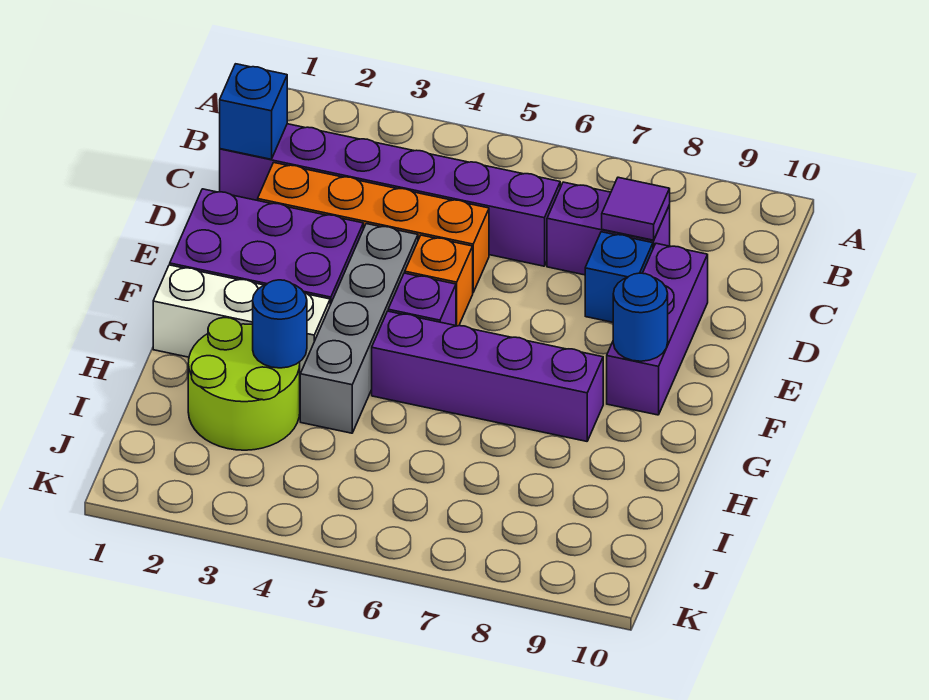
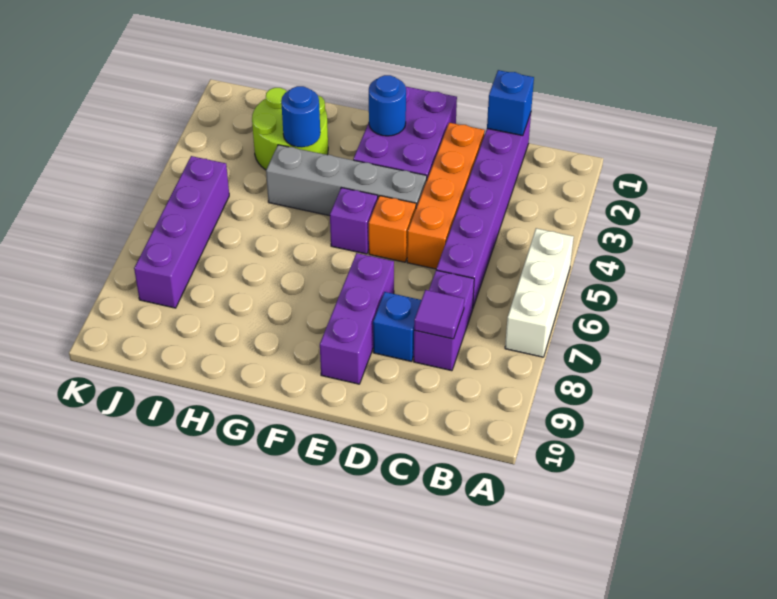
purple 1x3 brick [607,243,708,415] -> purple 1x3 brick turned to [320,253,394,384]
blue 1x1 round brick [613,273,668,361] -> blue 1x1 round brick moved to [369,75,406,136]
white 1x3 brick [153,265,330,374] -> white 1x3 brick moved to [505,228,574,357]
purple 1x4 brick [372,311,603,441] -> purple 1x4 brick moved to [134,156,229,308]

